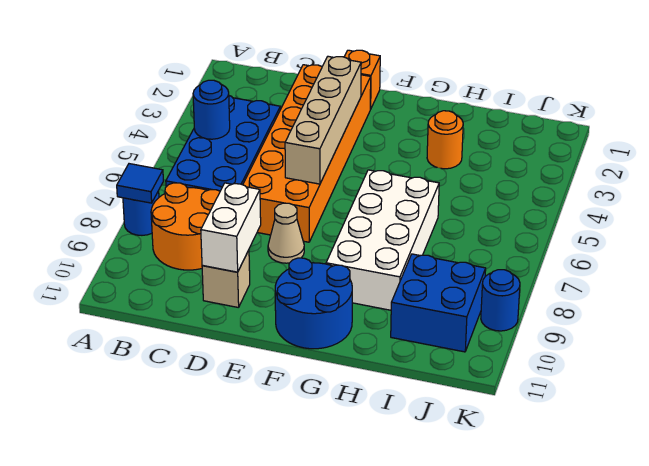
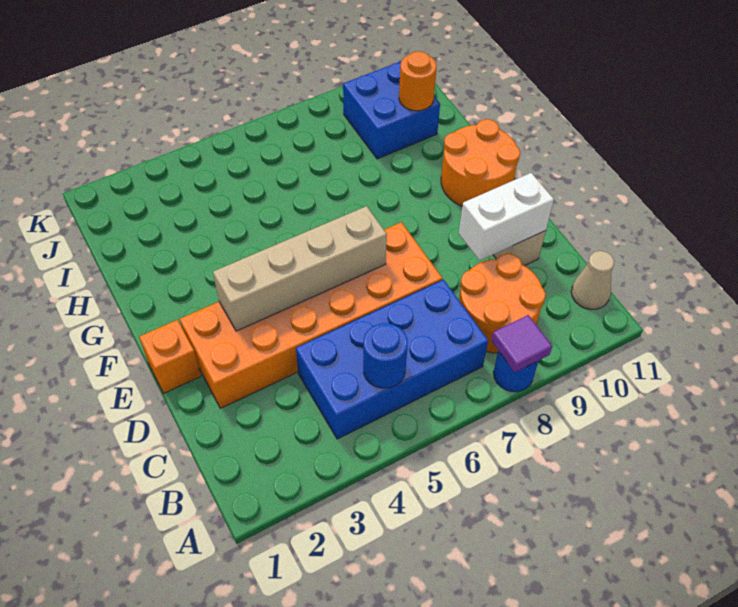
blue 1x1 tile [117,164,163,203] -> purple 1x1 tile [492,315,552,372]
tan 1x1 cone [268,203,304,263] -> tan 1x1 cone moved to [571,251,614,309]
blue 2x2 round brick [275,258,352,349] -> orange 2x2 round brick [441,119,520,206]
white 2x4 brick [326,170,439,310] -> none
orange 1x1 round brick [427,111,463,169] -> orange 1x1 round brick moved to [399,51,437,111]
blue 1x1 round brick [481,270,520,331] -> none

